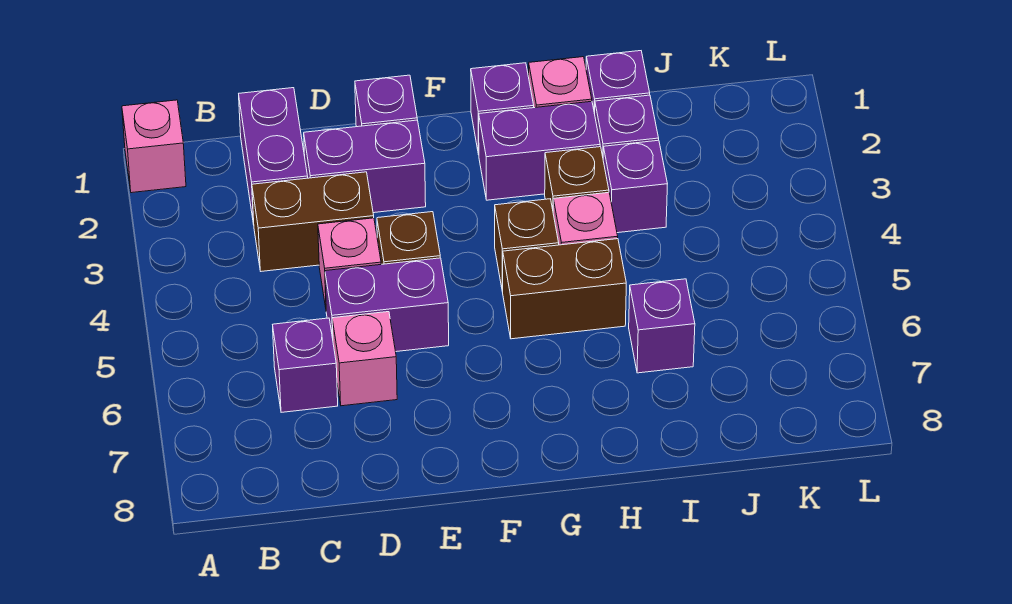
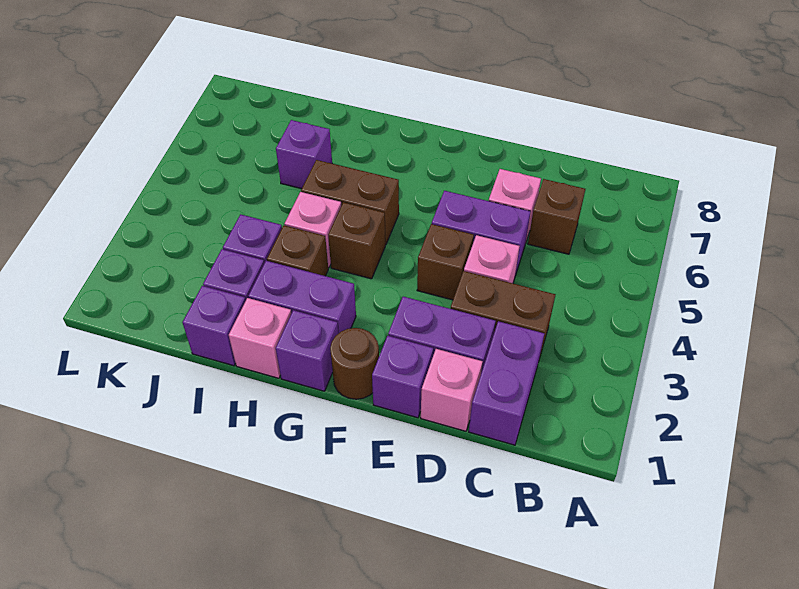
pink 1x1 brick [122,100,186,193] -> pink 1x1 brick moved to [421,349,483,431]
purple 1x1 brick [273,318,338,412] -> brown 1x1 brick [528,179,585,254]
none -> brown 1x1 round brick [330,328,379,399]

